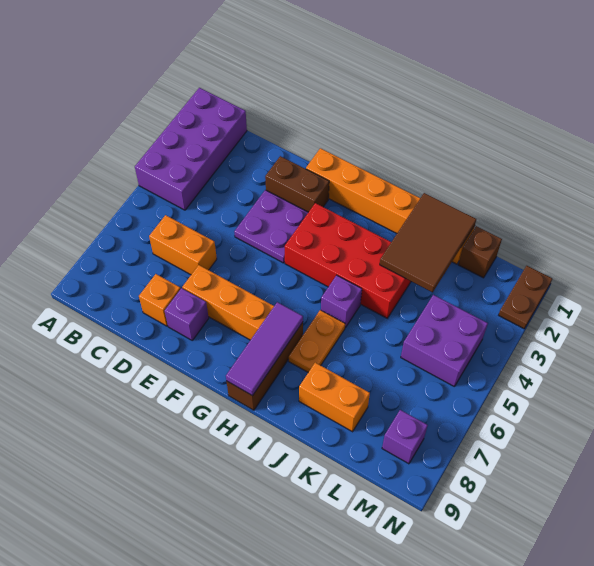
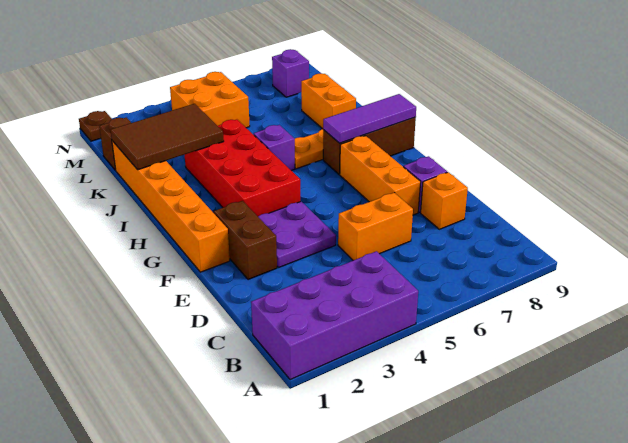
orange 1x2 brick [149,215,217,275] -> orange 1x2 brick turned to [338,193,413,260]
purple 2x2 brick [401,295,488,387] -> orange 2x2 brick [170,72,250,128]
brown 1x2 plate [499,266,552,329] -> brown 1x1 plate [79,111,112,141]

